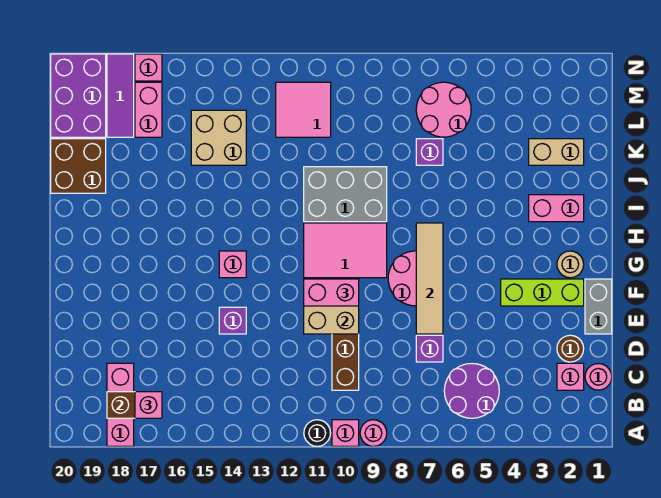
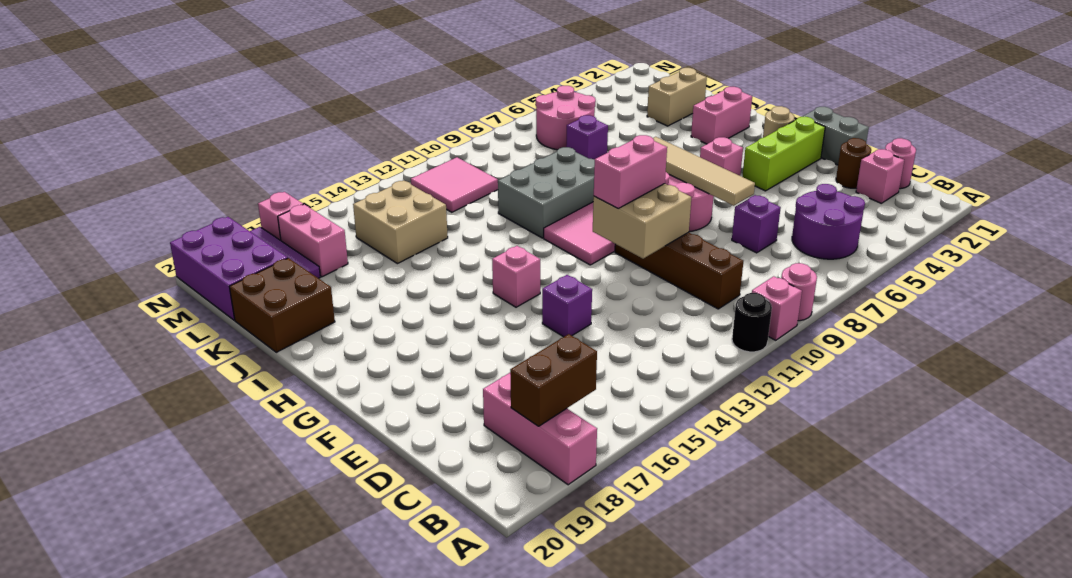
pink 1x1 brick [135,392,162,418] -> pink 1x1 brick moved to [700,137,743,176]

